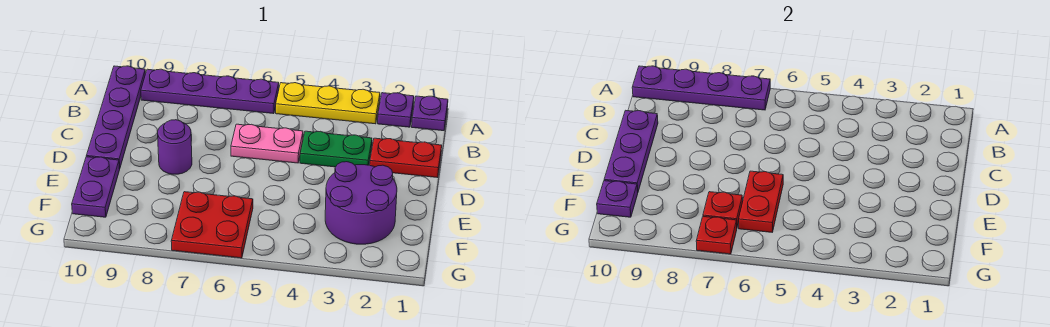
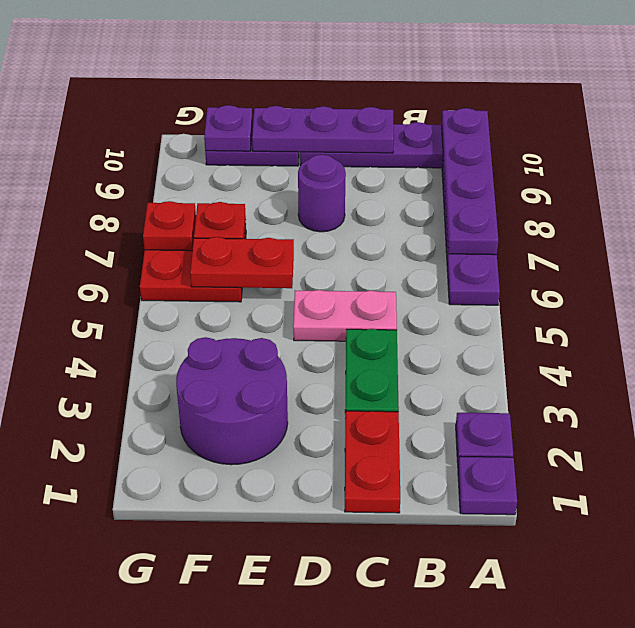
yellow 1x3 plate [276,83,380,124] -> none
pink 1x2 plate [231,124,303,163] -> pink 1x2 plate turned to [293,290,397,341]

